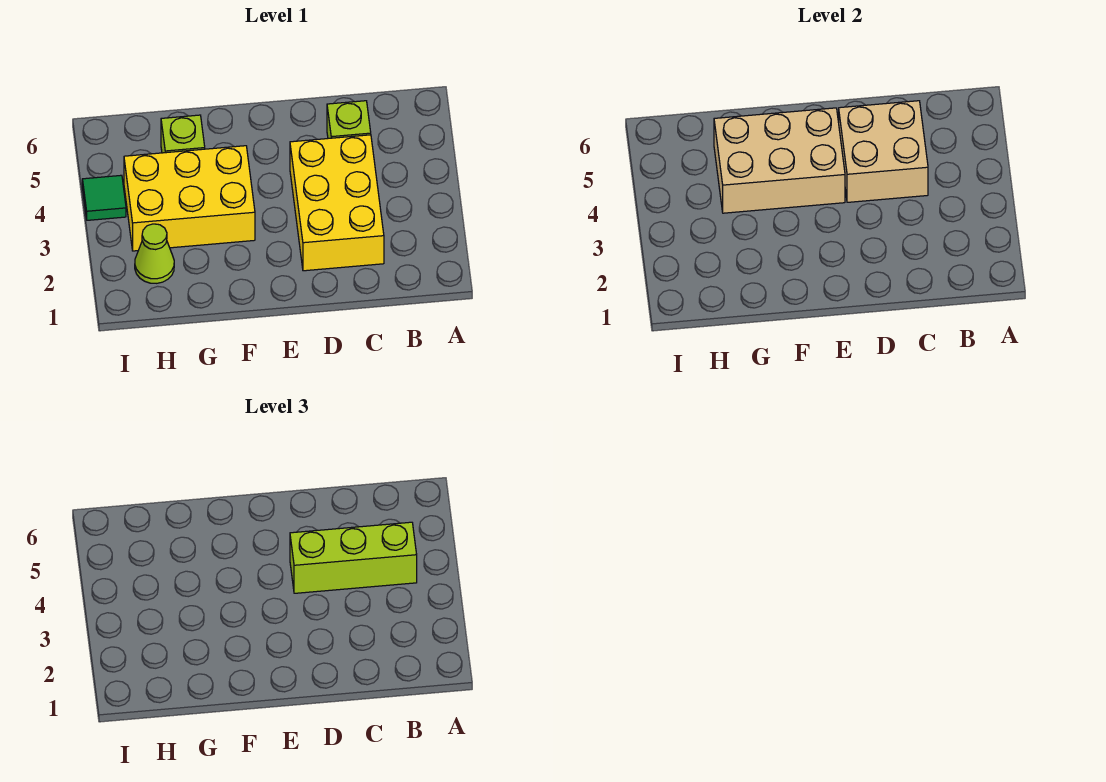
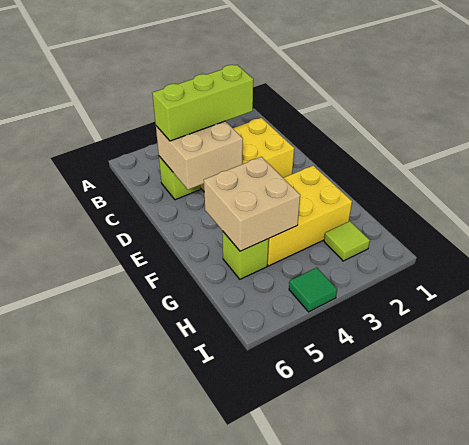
lime 1x3 brick [290,522,417,593] -> lime 1x3 brick turned to [152,65,253,141]
tan 2x3 brick [714,108,845,213] -> tan 2x2 brick [204,157,300,251]
yellow 2x3 brick [124,146,255,251] -> yellow 2x3 brick turned to [267,165,352,266]
lime 1x1 cone [135,224,174,283] -> lime 1x1 tile [324,221,370,261]

